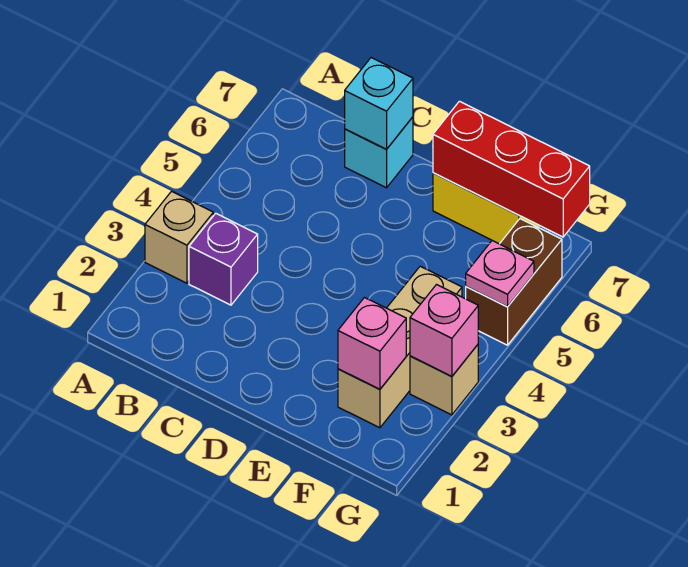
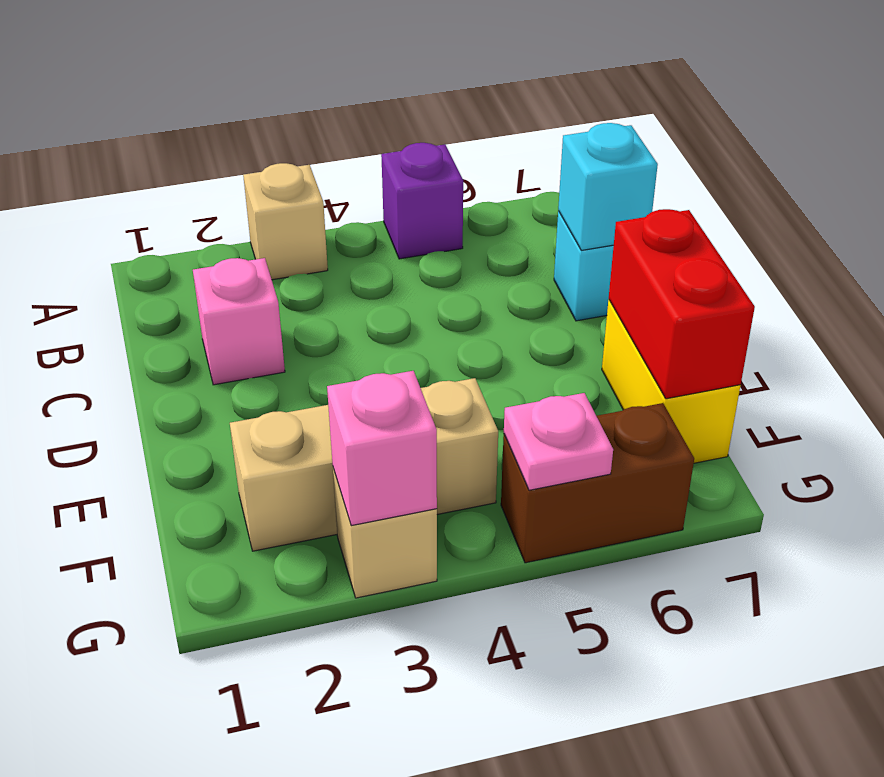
purple 1x1 brick [189,213,258,305] -> purple 1x1 brick moved to [381,143,463,259]
red 1x3 brick [433,101,590,237] -> red 1x2 brick [609,209,755,399]
pink 1x1 brick [338,298,406,389] -> pink 1x1 brick moved to [193,258,285,385]

